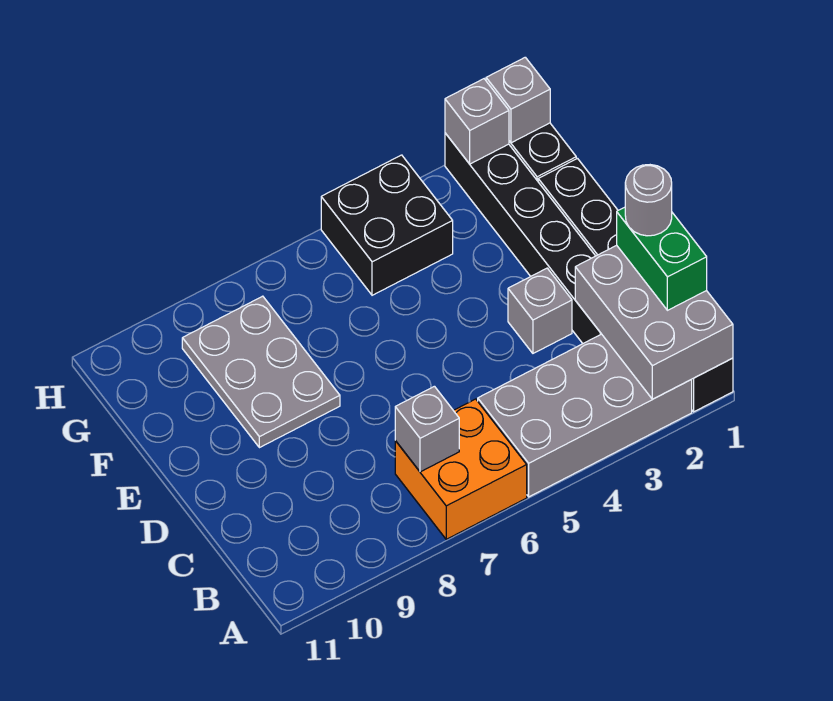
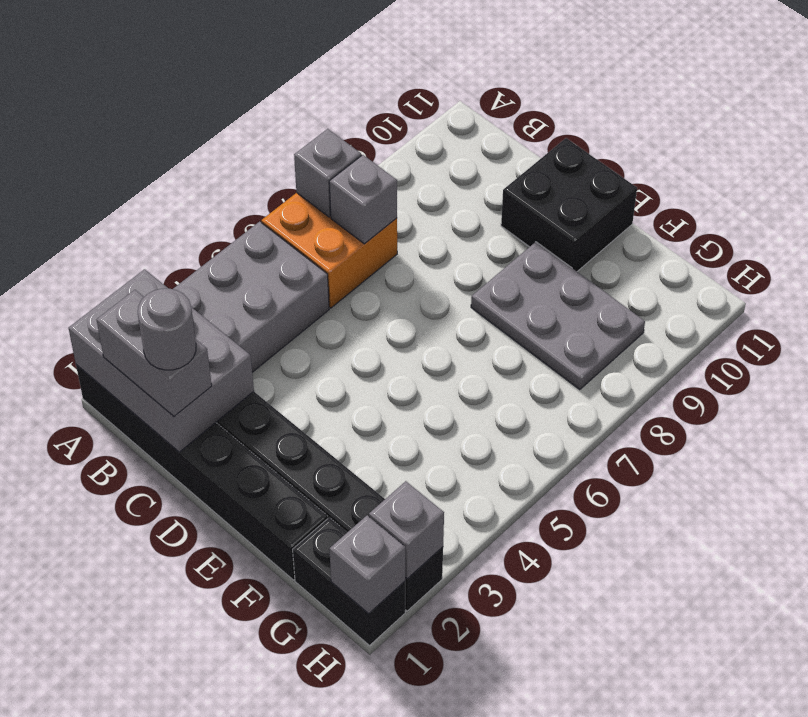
green 1x2 brick [617,207,707,310] -> grey 1x2 brick [97,290,212,416]
grey 1x1 brick [508,268,572,353] -> grey 1x1 brick moved to [294,129,361,217]
black 2x2 brick [321,155,453,295] -> black 2x2 brick moved to [501,138,637,271]

